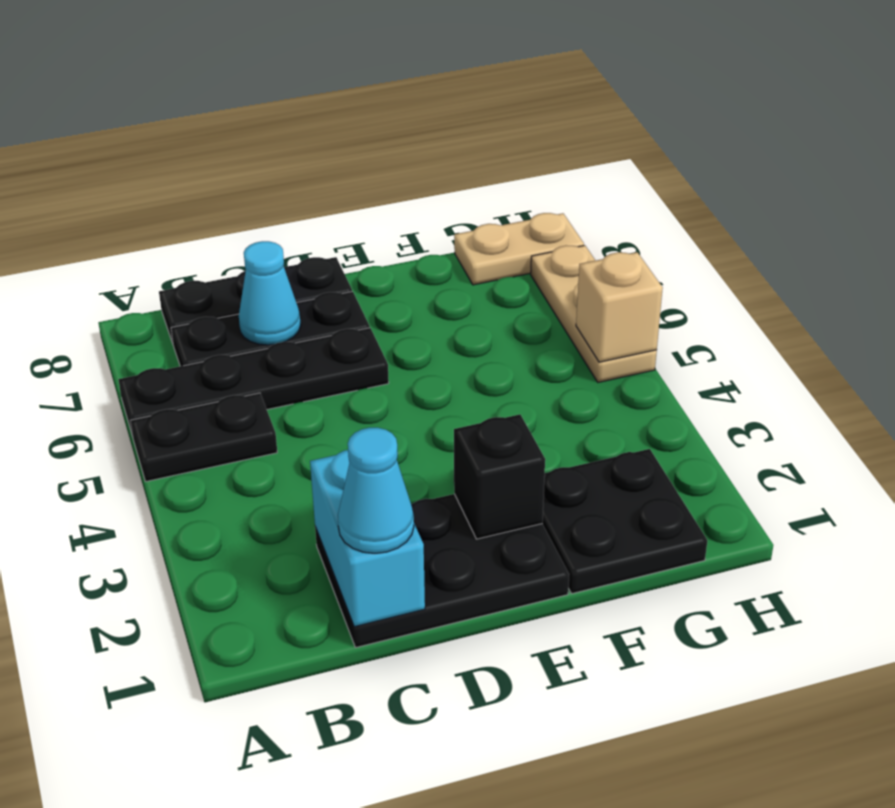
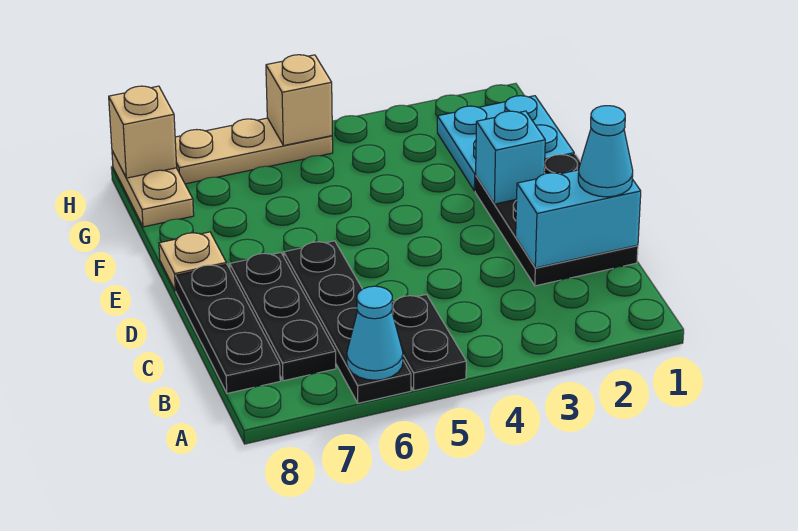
cyan 1x1 cone [239,241,301,345] -> cyan 1x1 cone moved to [347,286,403,380]
black 1x1 brick [454,415,545,539] -> cyan 1x1 brick [476,111,545,204]
none -> tan 1x1 plate [159,232,226,291]
black 2x2 plate [543,449,707,594] -> cyan 2x2 plate [437,96,574,191]
none -> tan 1x1 brick [109,86,177,178]

